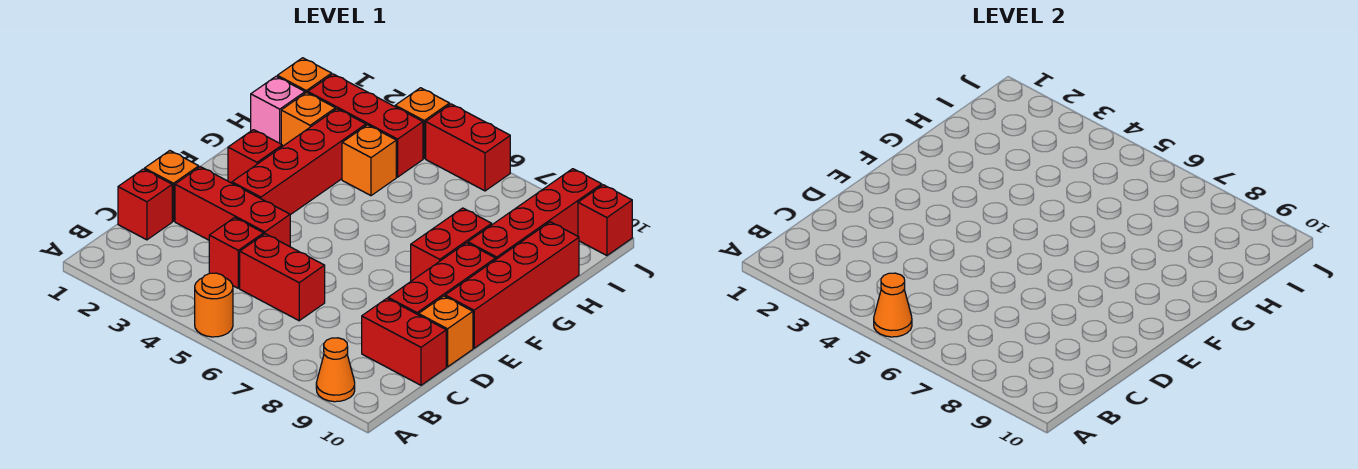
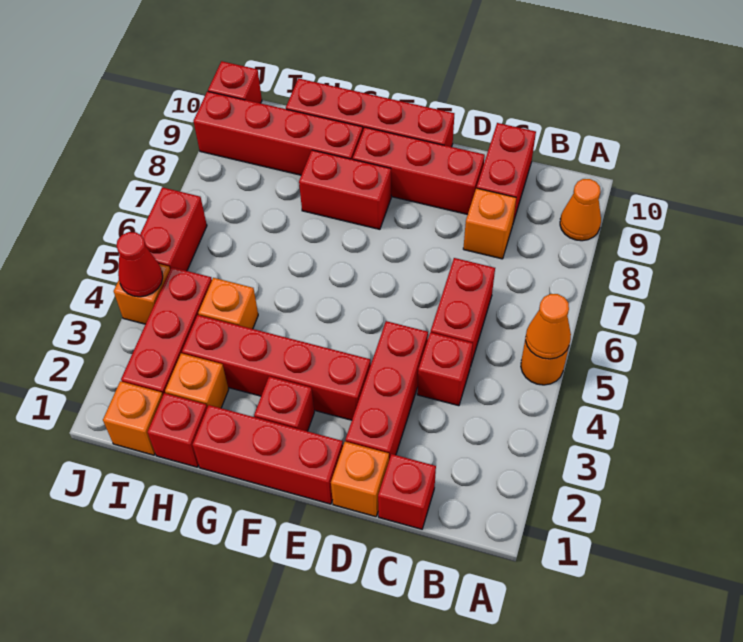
orange 1x1 brick [419,296,473,367] -> orange 1x1 brick moved to [463,188,516,259]
none -> red 1x3 brick [192,405,343,504]
pink 1x1 brick [251,76,305,144] -> red 1x1 brick [148,393,207,467]
none -> red 1x1 cone [117,232,163,297]

